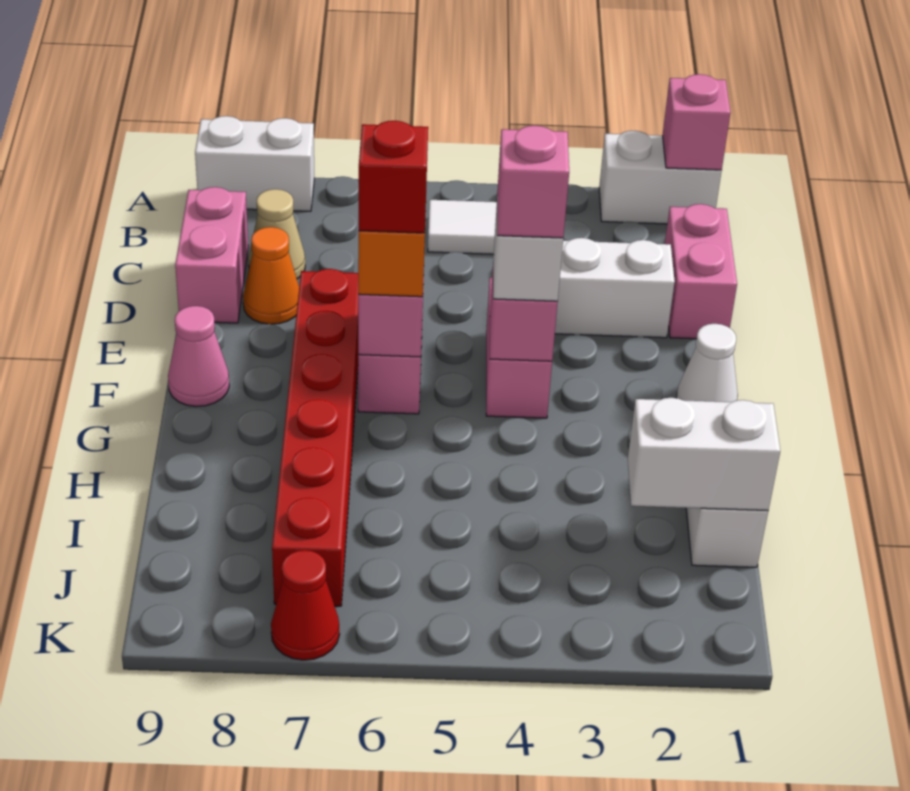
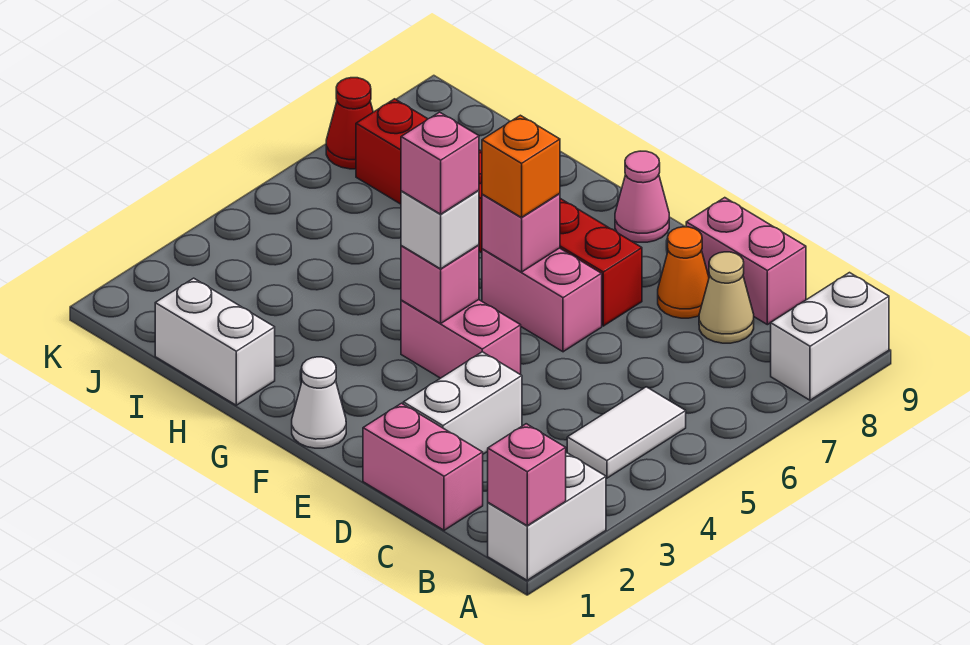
red 1x1 brick [359,121,428,233] -> none
white 1x2 brick [628,398,780,511] -> none

